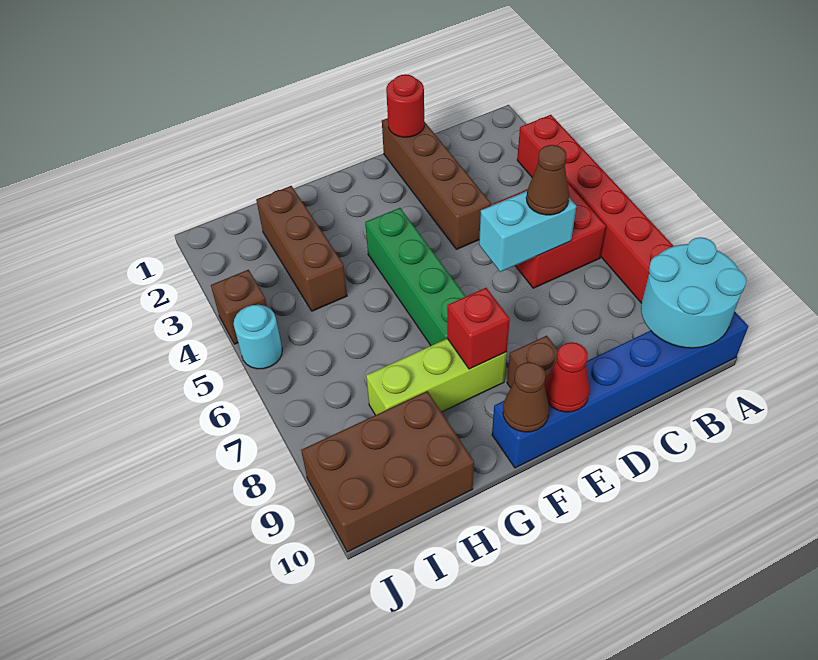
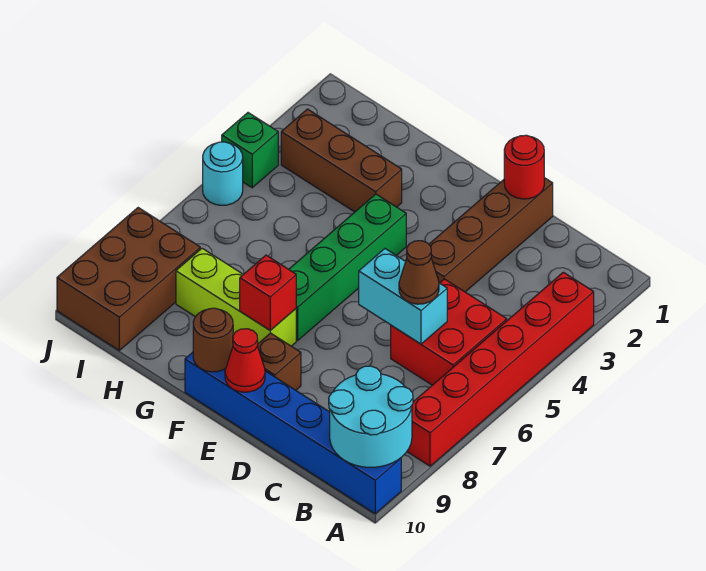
brown 1x1 cone [503,362,549,432] -> brown 1x1 round brick [193,308,233,372]
brown 1x3 brick [256,186,347,311] -> brown 1x3 brick turned to [281,109,402,212]
brown 2x3 brick [301,391,474,552] -> brown 2x3 brick turned to [57,208,200,350]
brown 1x1 brick [211,270,267,344] -> green 1x1 brick [222,113,278,188]

